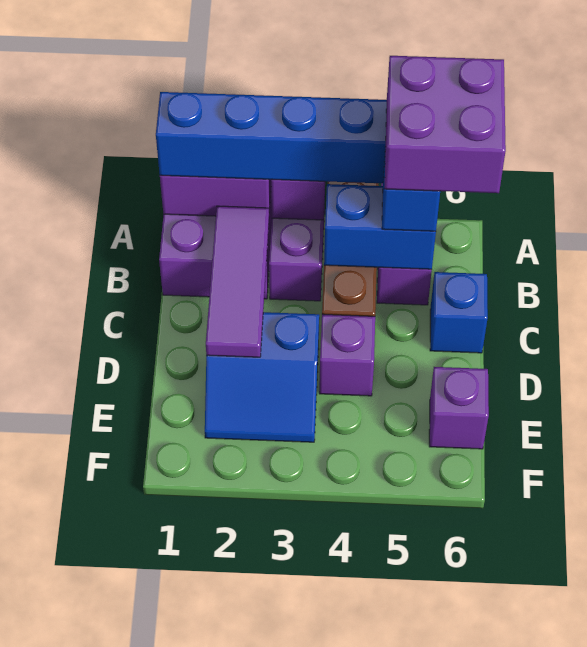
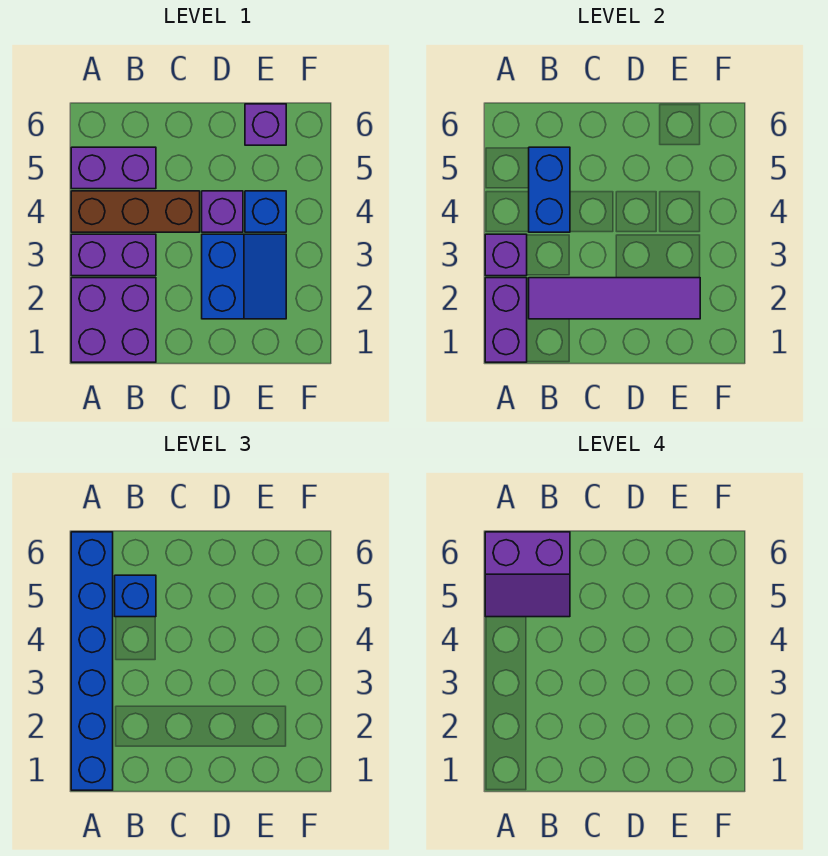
purple 2x2 brick [385,56,506,193] -> purple 2x2 slope [485,532,570,617]
purple 1x3 tile [206,206,269,357] -> purple 1x4 tile [529,278,700,319]
blue 1x1 brick [430,272,488,353] -> blue 1x1 brick moved to [245,191,286,232]

